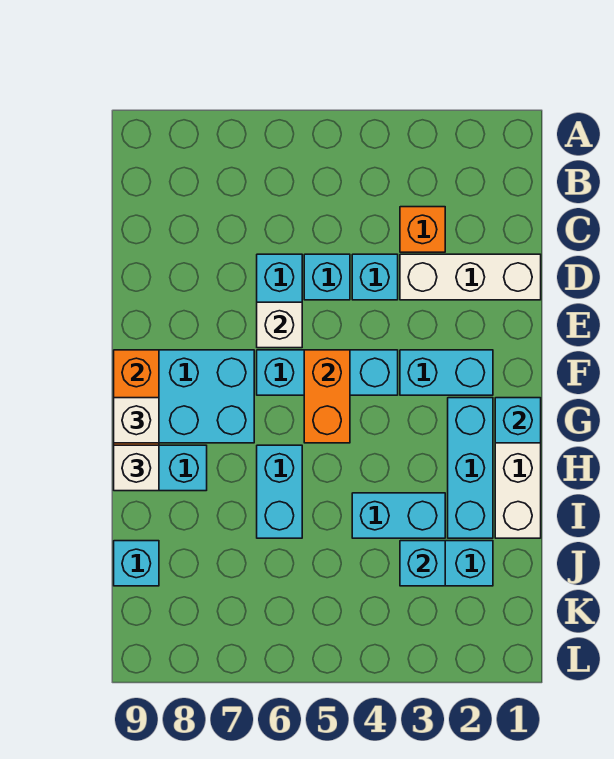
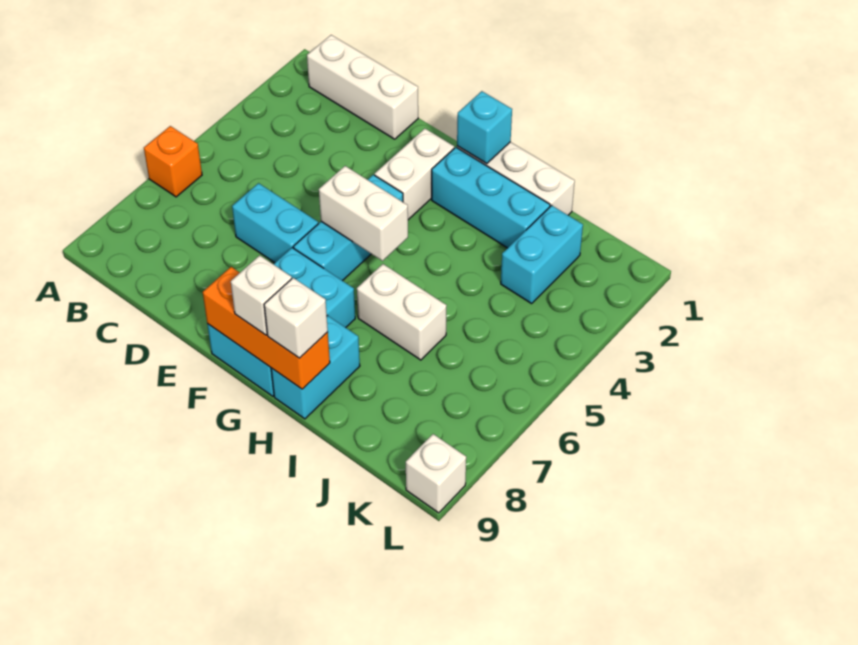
orange 1x1 brick [400,207,445,252] -> orange 1x1 brick moved to [144,126,202,197]
white 1x3 brick [400,254,541,300] -> white 1x3 brick turned to [307,35,418,139]
cyan 1x1 brick [352,254,398,300] -> none
cyan 1x1 brick [304,254,350,300] -> none
white 1x1 brick [257,302,302,348] -> white 1x1 brick moved to [406,434,466,513]
cyan 1x2 brick [400,350,493,395] -> white 1x2 brick [375,129,454,220]
orange 1x2 brick [304,350,350,443] -> white 1x2 brick [319,166,408,261]
cyan 1x2 brick [257,445,302,538] -> white 1x2 brick [357,264,447,360]
cyan 1x2 brick [352,493,445,538] -> none
cyan 1x1 brick [400,541,445,586] -> none
cyan 1x1 brick [114,541,159,586] -> none

